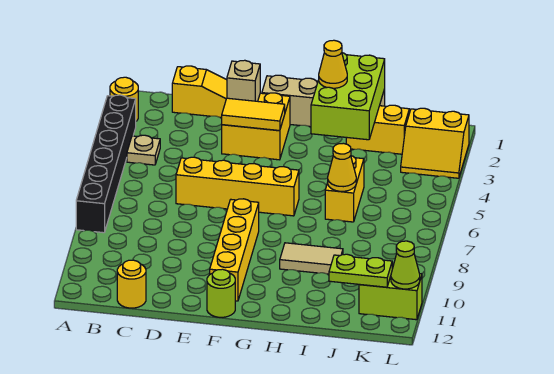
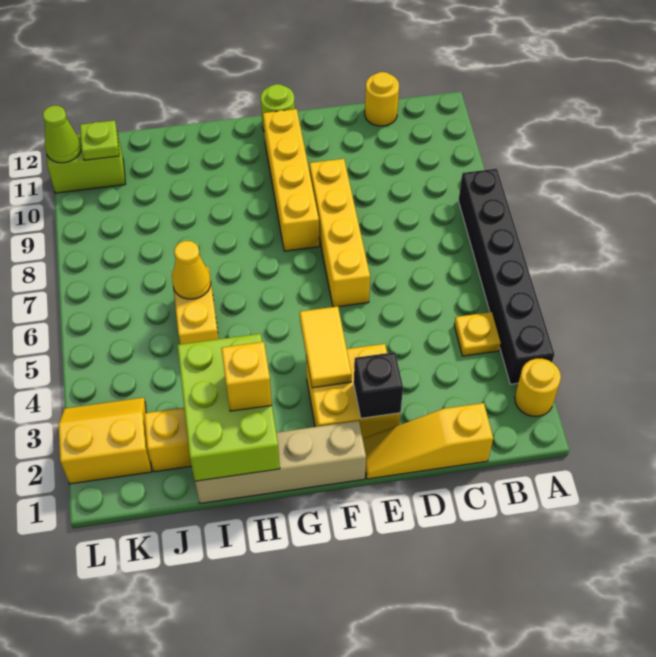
tan 1x1 plate [127,135,160,165] -> yellow 1x1 plate [454,312,501,356]
yellow 1x4 brick [176,157,299,216] -> yellow 1x4 brick turned to [309,159,370,307]
tan 1x1 brick [227,60,260,101] -> black 1x1 brick [354,352,403,418]
yellow 1x2 tile [222,98,285,131] -> yellow 1x2 tile turned to [300,306,352,388]
yellow 1x1 cone [319,40,347,88] -> yellow 1x1 brick [221,342,272,411]
tan 1x2 tile [280,243,343,274] -> none
lime 1x2 plate [329,254,392,287] -> lime 1x1 plate [80,120,119,160]

